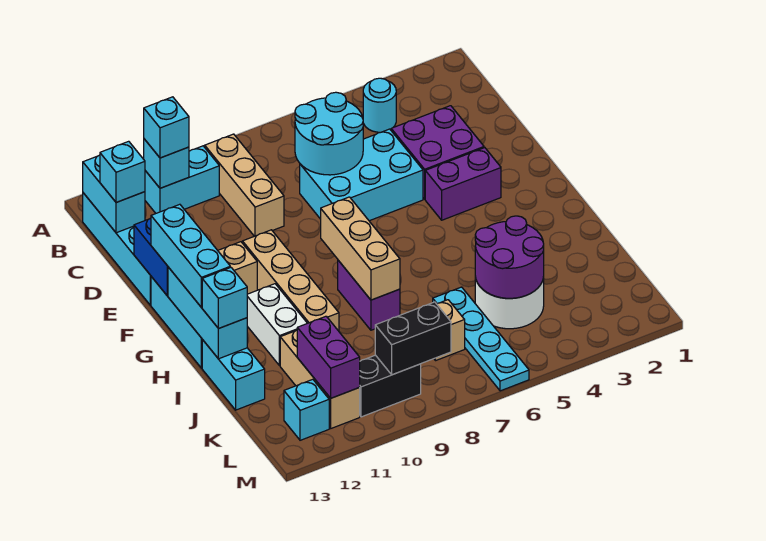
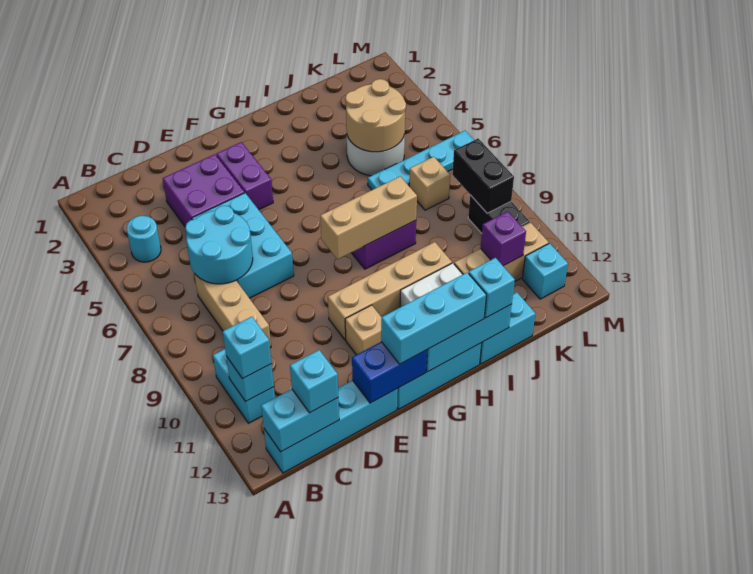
tan 1x3 brick [205,134,284,236] -> tan 1x3 brick turned to [194,274,271,348]
purple 2x2 round brick [475,216,544,298] -> tan 2x2 round brick [345,79,406,152]
purple 1x2 brick [297,316,360,398] -> purple 1x1 brick [481,211,526,266]

